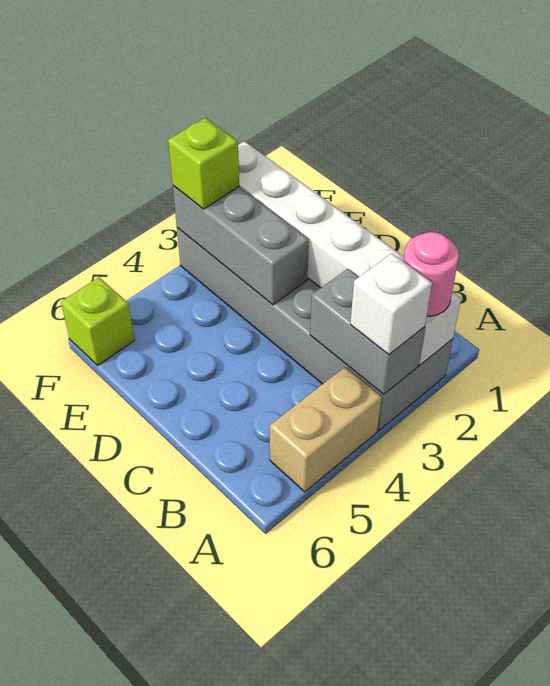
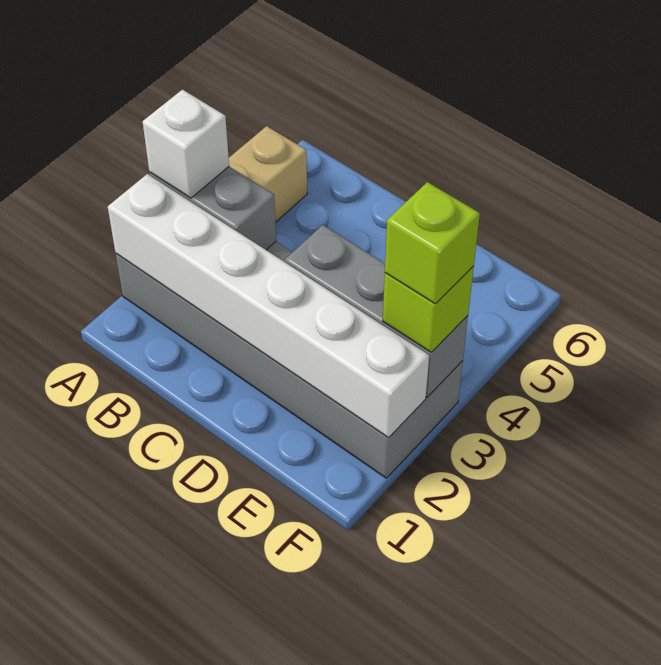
pink 1x1 round brick [403,232,459,316] -> none
lime 1x1 brick [61,277,134,365] -> lime 1x1 brick moved to [385,182,480,304]

